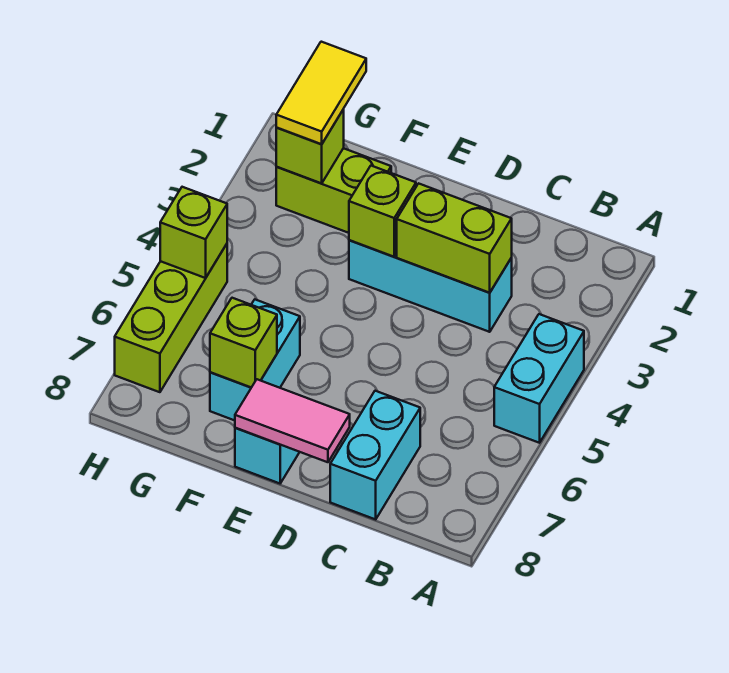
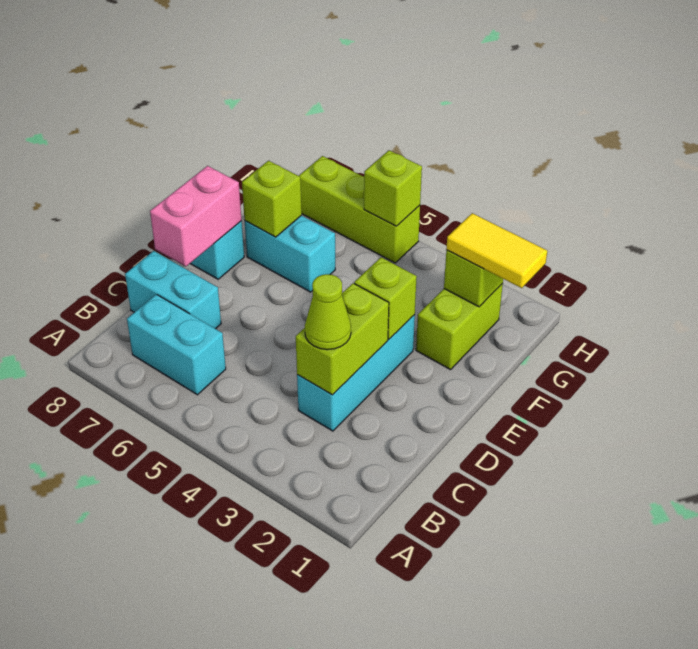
cyan 1x2 brick [494,314,584,443] -> cyan 1x2 brick moved to [127,294,226,395]
none -> lime 1x1 cone [305,274,351,350]
pink 1x2 tile [235,379,350,462] -> pink 1x2 brick [150,166,242,267]

